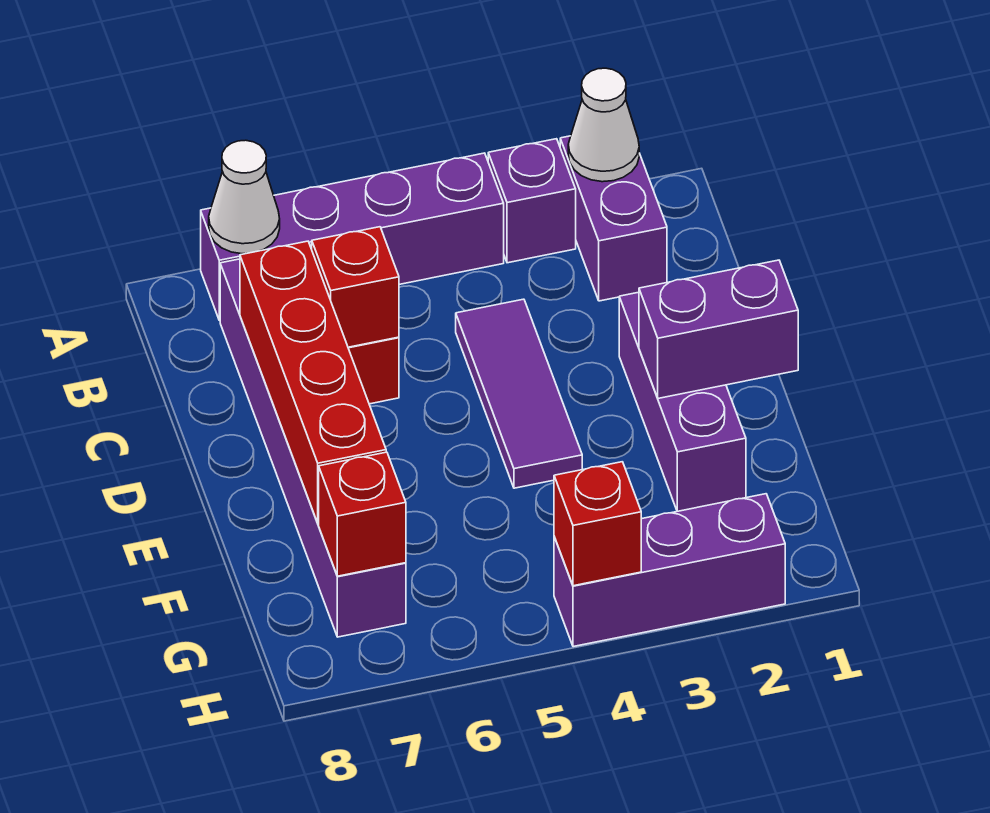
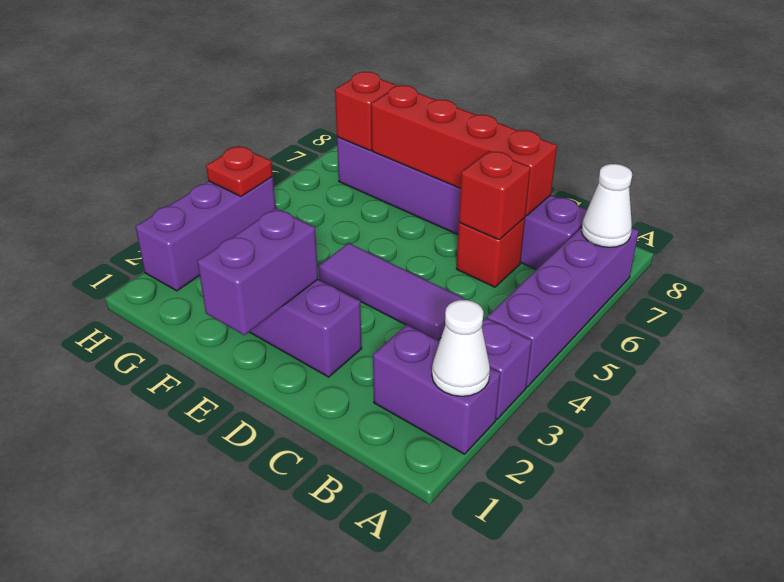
red 1x1 brick [554,462,641,586] -> red 1x1 plate [206,146,273,196]

